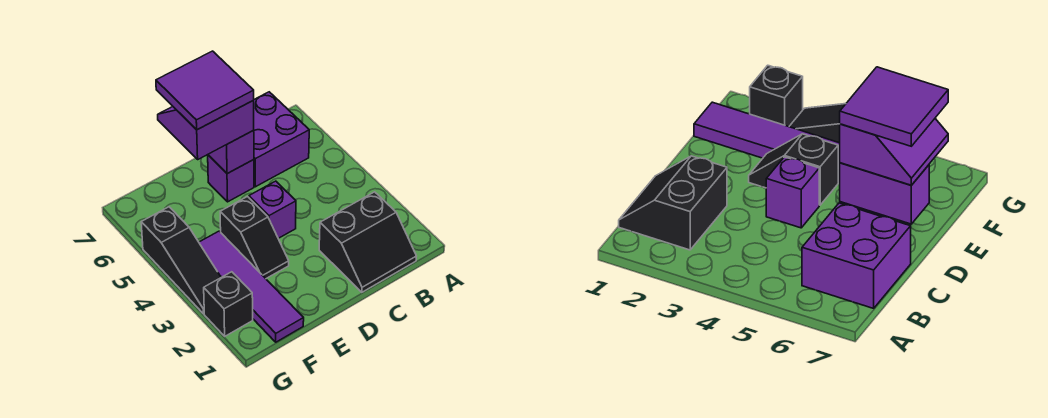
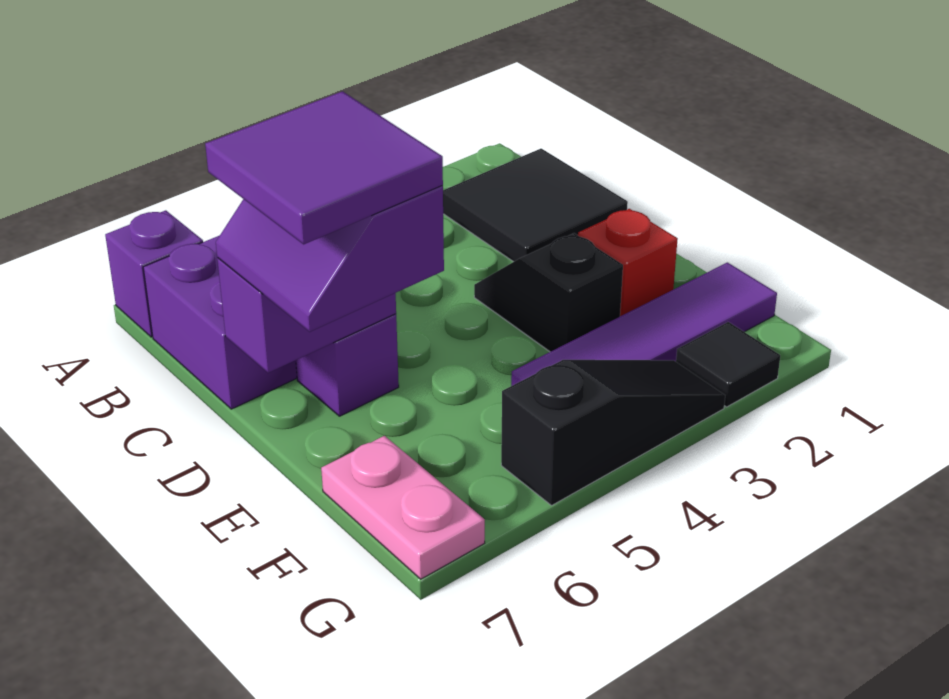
black 2x2 slope [319,192,416,292] -> black 2x2 tile [443,149,628,262]
purple 1x1 brick [249,181,296,238] -> purple 1x1 brick moved to [105,210,203,337]
none -> red 1x1 brick [578,209,678,316]
black 1x2 slope [220,197,289,278] -> black 1x2 slope turned to [474,233,623,352]
none -> pink 1x2 plate [321,436,485,579]
black 1x1 brick [204,272,253,336] -> black 1x1 tile [676,322,780,407]

